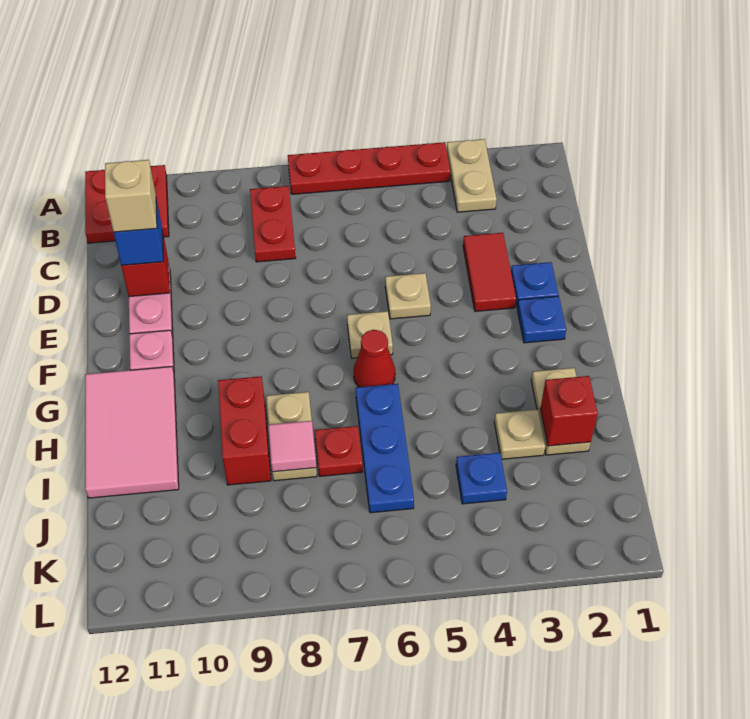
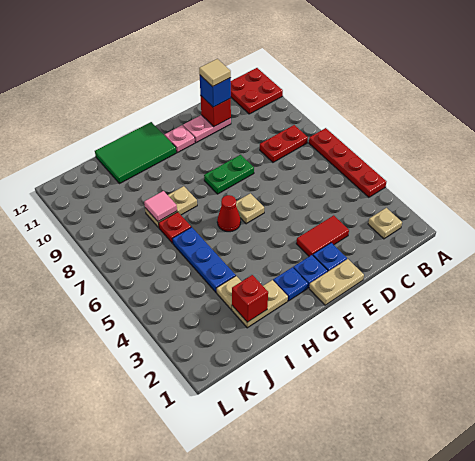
tan 1x2 plate [447,139,497,212] -> tan 1x2 plate moved to [309,259,364,305]
tan 1x1 brick [105,160,157,232] -> tan 1x1 tile [199,59,231,87]
tan 1x1 plate [385,273,431,319] -> tan 1x1 plate moved to [368,208,402,239]
none -> green 1x2 plate [204,155,254,194]
pink 2x3 tile [85,367,179,498] -> green 2x3 tile [95,122,176,184]
blue 1x3 plate [356,384,414,513] -> blue 1x3 plate turned to [173,227,236,292]
red 1x2 brick [218,376,271,485] -> none
blue 1x1 plate [456,453,507,504] -> blue 1x1 plate moved to [273,267,308,301]

